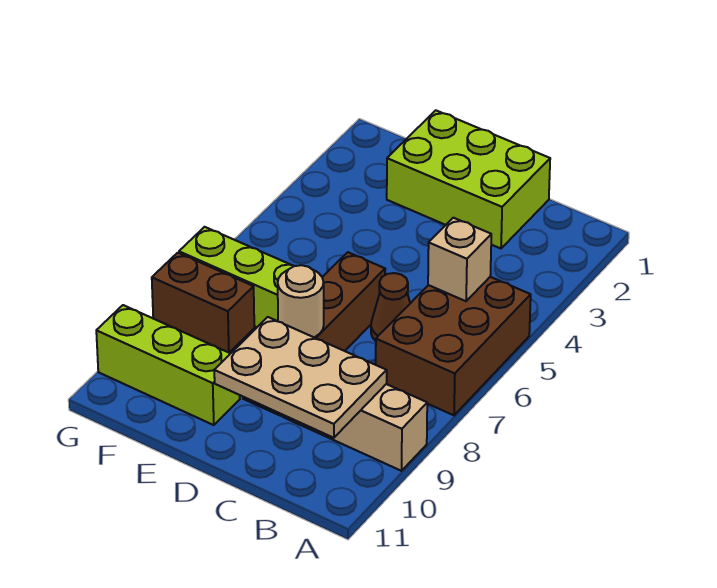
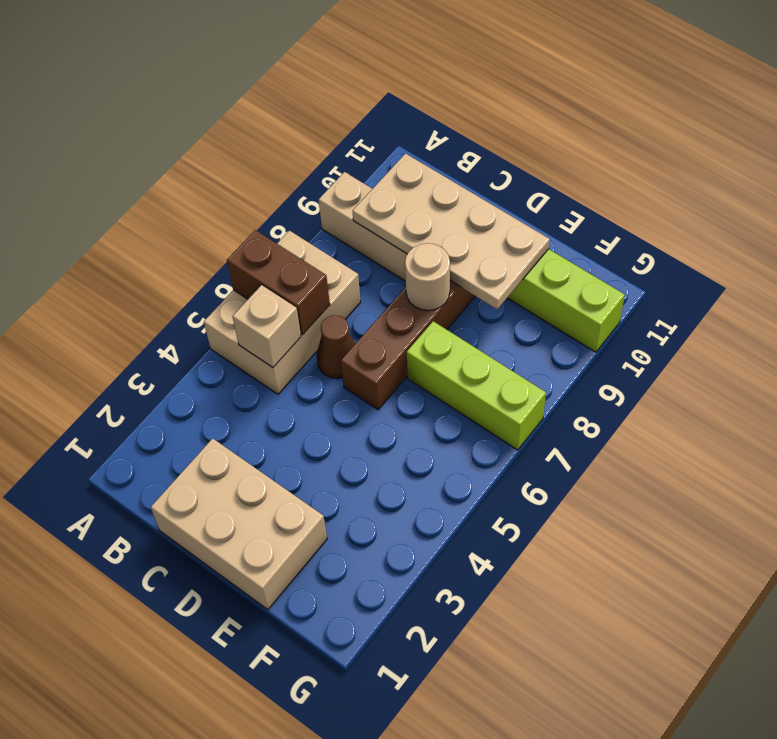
brown 2x3 brick [376,277,531,415] -> tan 2x3 brick [204,231,361,394]
tan 2x3 plate [214,317,387,438] -> tan 2x4 plate [352,154,550,309]
lime 2x3 brick [387,110,550,249] -> tan 2x3 brick [151,438,327,610]
brown 1x2 brick [152,253,254,353] -> brown 1x2 brick moved to [227,230,330,335]

